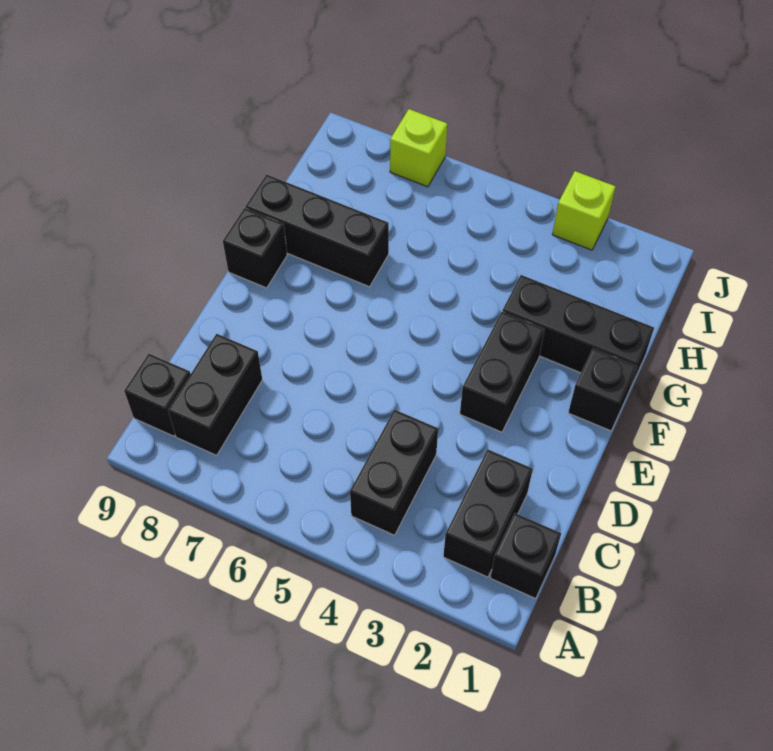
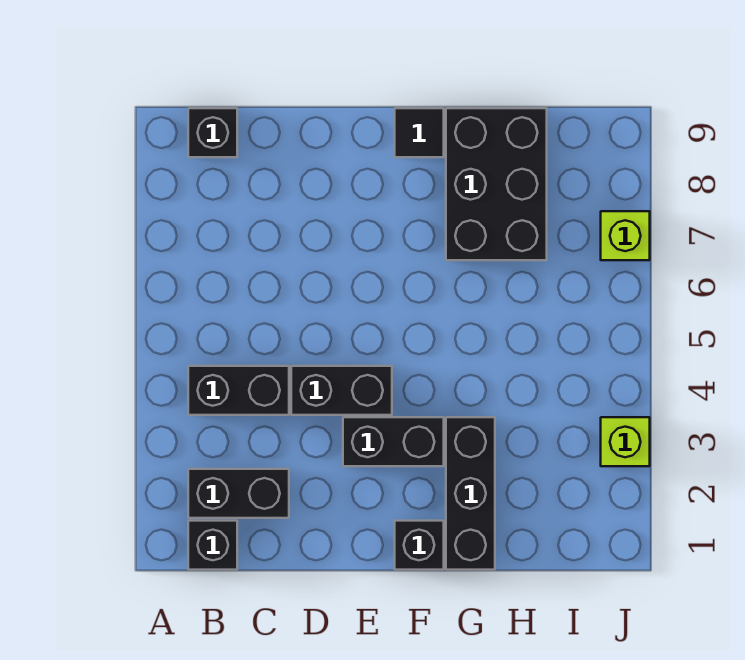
black 1x2 brick [168,334,262,455] -> black 1x2 brick moved to [291,366,392,415]
black 1x1 brick [223,208,287,288] -> black 1x1 tile [395,108,444,157]
black 1x3 brick [246,174,389,287] -> black 2x3 brick [446,108,547,260]

